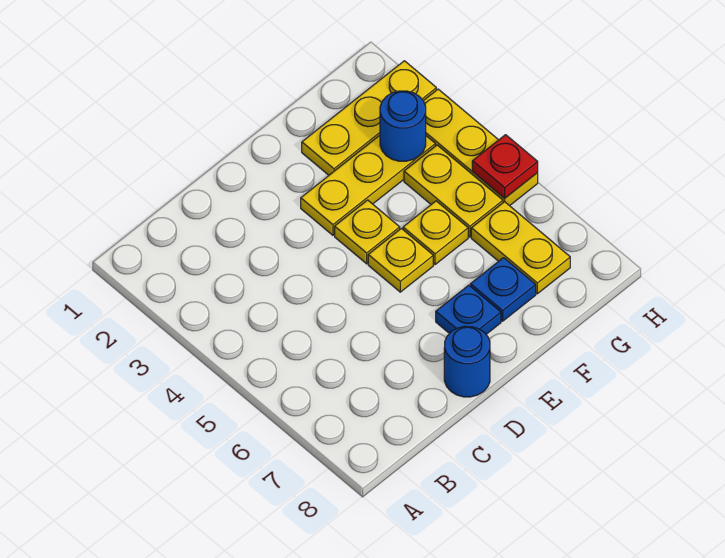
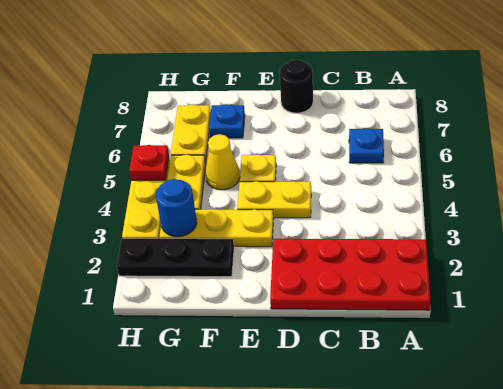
none -> red 2x4 plate [270,239,431,310]
blue 1x1 round brick [444,326,490,397] -> black 1x1 round brick [280,60,313,113]
yellow 1x1 plate [335,200,400,264] -> yellow 1x2 plate [237,181,311,218]
blue 1x1 plate [436,285,501,334] -> blue 1x1 plate moved to [349,128,384,163]
yellow 1x3 plate [302,61,436,175] -> black 1x3 plate [117,238,234,277]
yellow 1x1 plate [403,201,468,265] -> yellow 1x1 cone [205,134,240,190]

